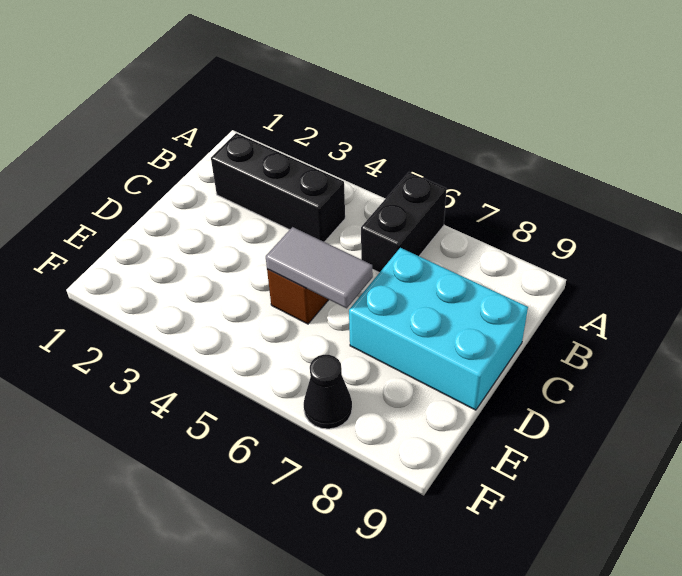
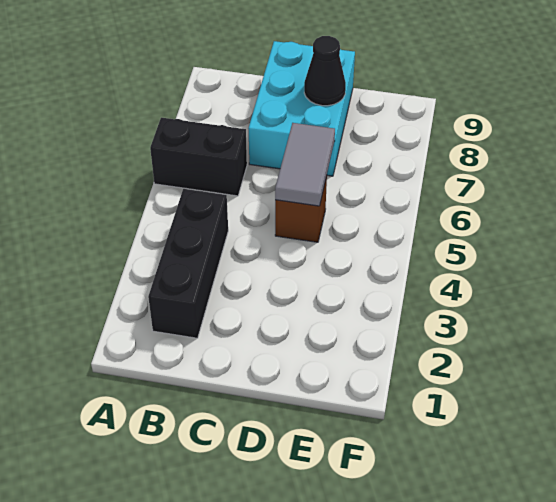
black 1x1 cone [304,355,352,429] -> black 1x1 cone moved to [304,36,346,106]

